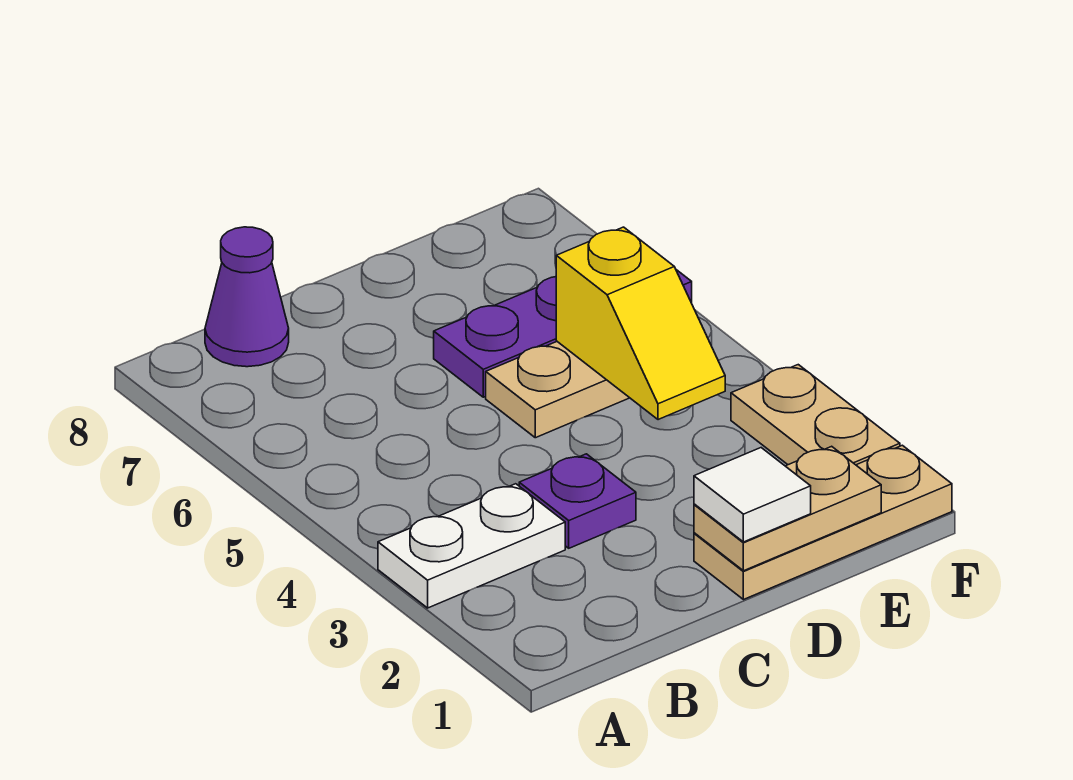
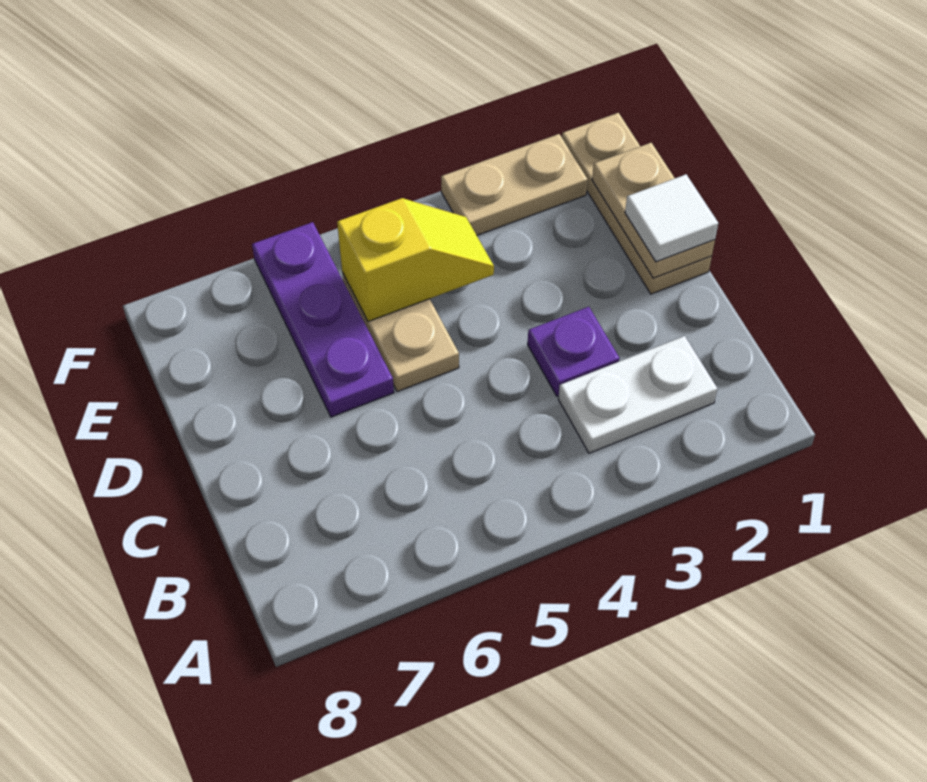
white 1x2 plate [378,484,565,608] -> white 1x2 plate turned to [558,336,717,453]
purple 1x1 cone [205,227,289,367] -> none

